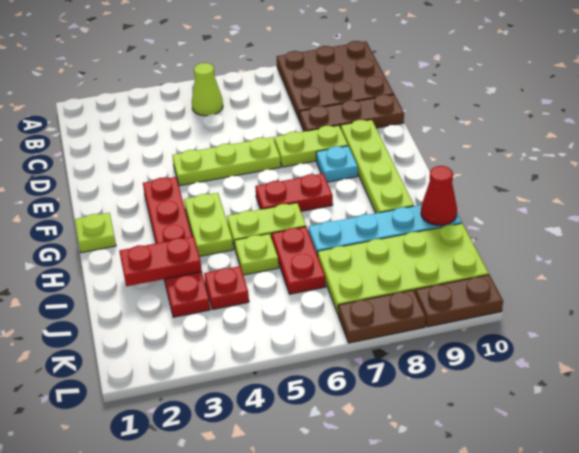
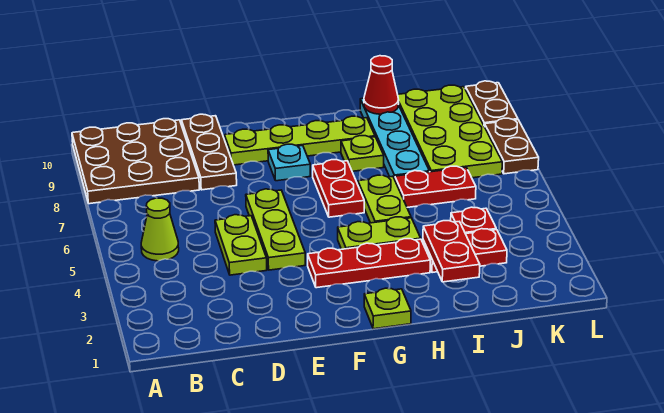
lime 1x2 plate [274,125,348,167] -> lime 1x2 plate moved to [215,215,267,275]
lime 1x1 plate [235,234,279,275] -> lime 1x1 plate moved to [341,136,384,171]

